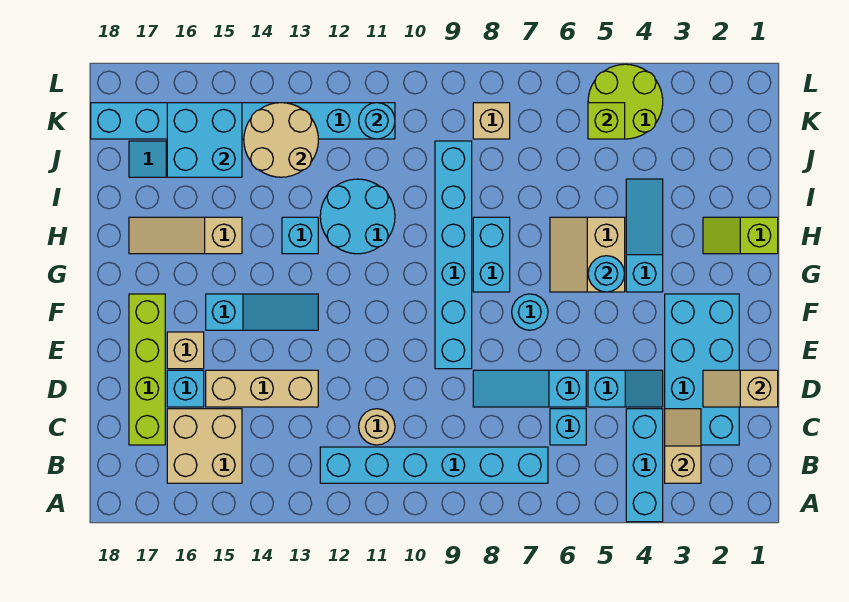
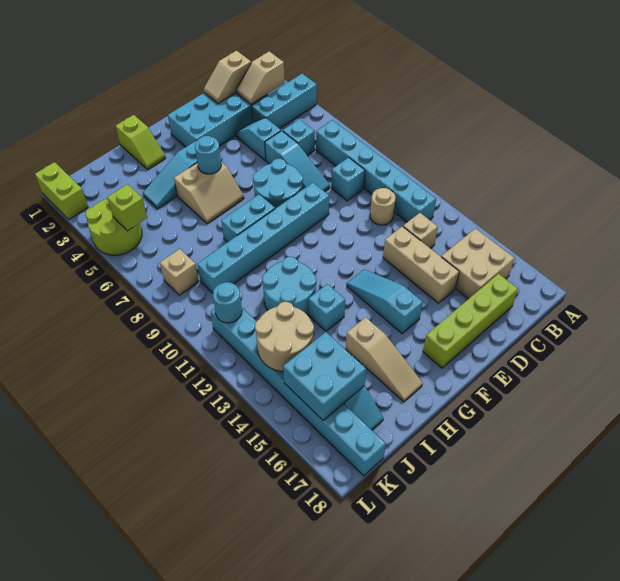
tan 1x2 slope [703,370,778,407] -> tan 1x2 slope turned to [204,51,251,104]
cyan 1x1 brick [167,370,204,407] -> cyan 1x1 brick moved to [331,157,365,201]
tan 1x1 brick [167,332,204,369] -> tan 1x1 brick moved to [403,213,438,248]
cyan 1x1 round brick [512,294,548,330] -> cyan 2x2 round brick [253,159,303,209]
none -> lime 1x2 brick [35,162,88,219]

